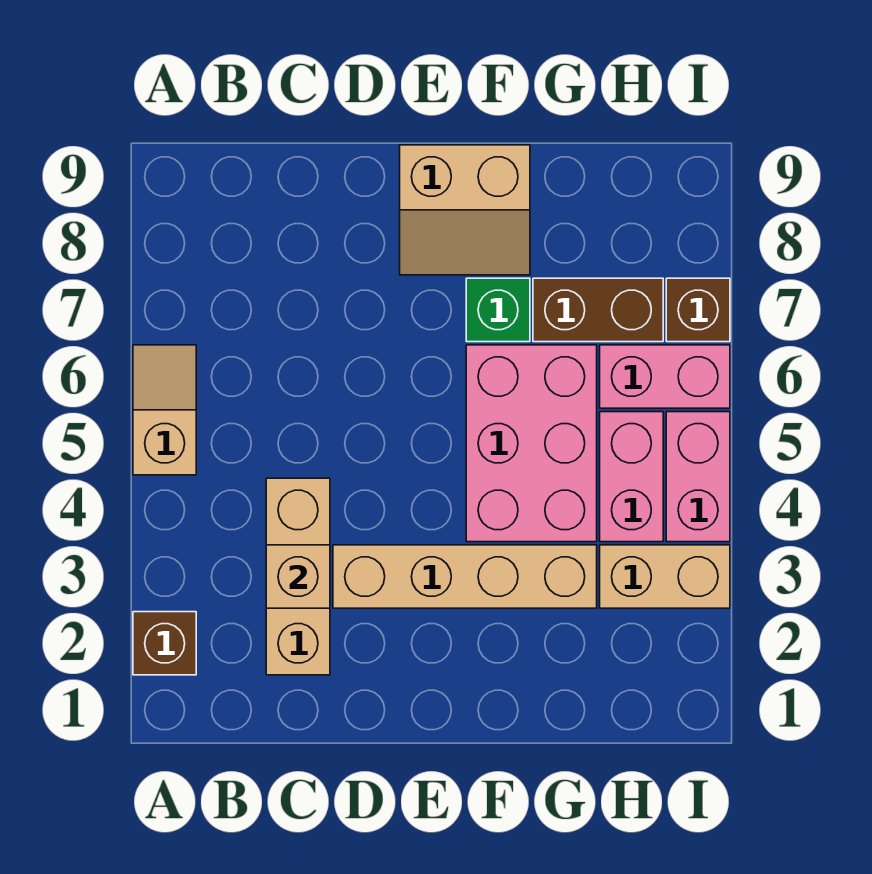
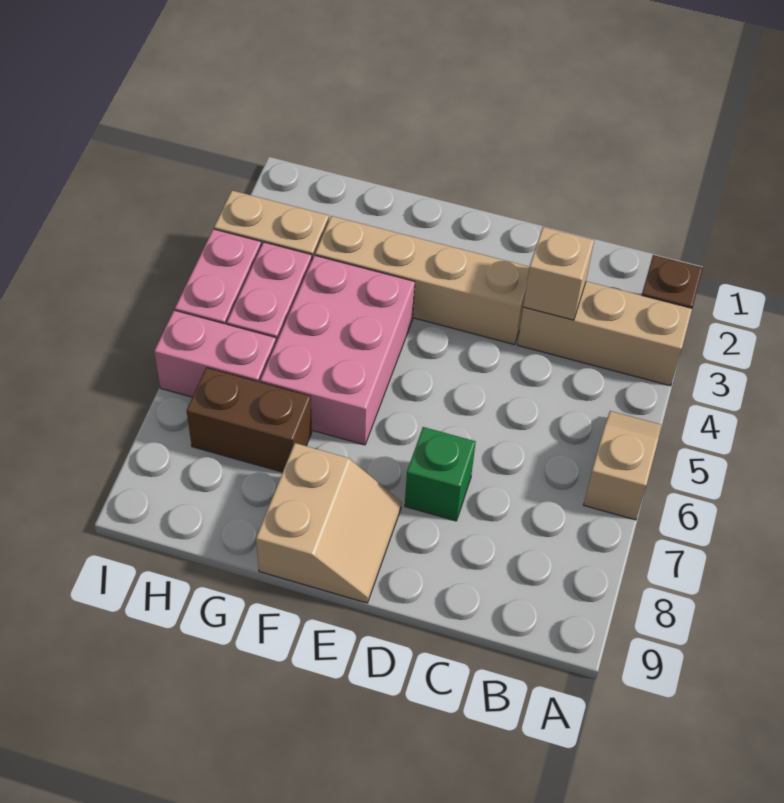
tan 1x2 slope [133,345,196,475] -> tan 1x2 slope turned to [584,411,661,520]
tan 1x3 brick [266,478,330,675] -> tan 1x3 brick turned to [517,281,692,386]
tan 2x2 slope [400,145,530,275] -> tan 2x2 slope turned to [256,443,402,603]
green 1x1 brick [466,278,530,342] -> green 1x1 brick moved to [405,427,476,521]
brown 1x1 brick [666,278,730,342] -> none

